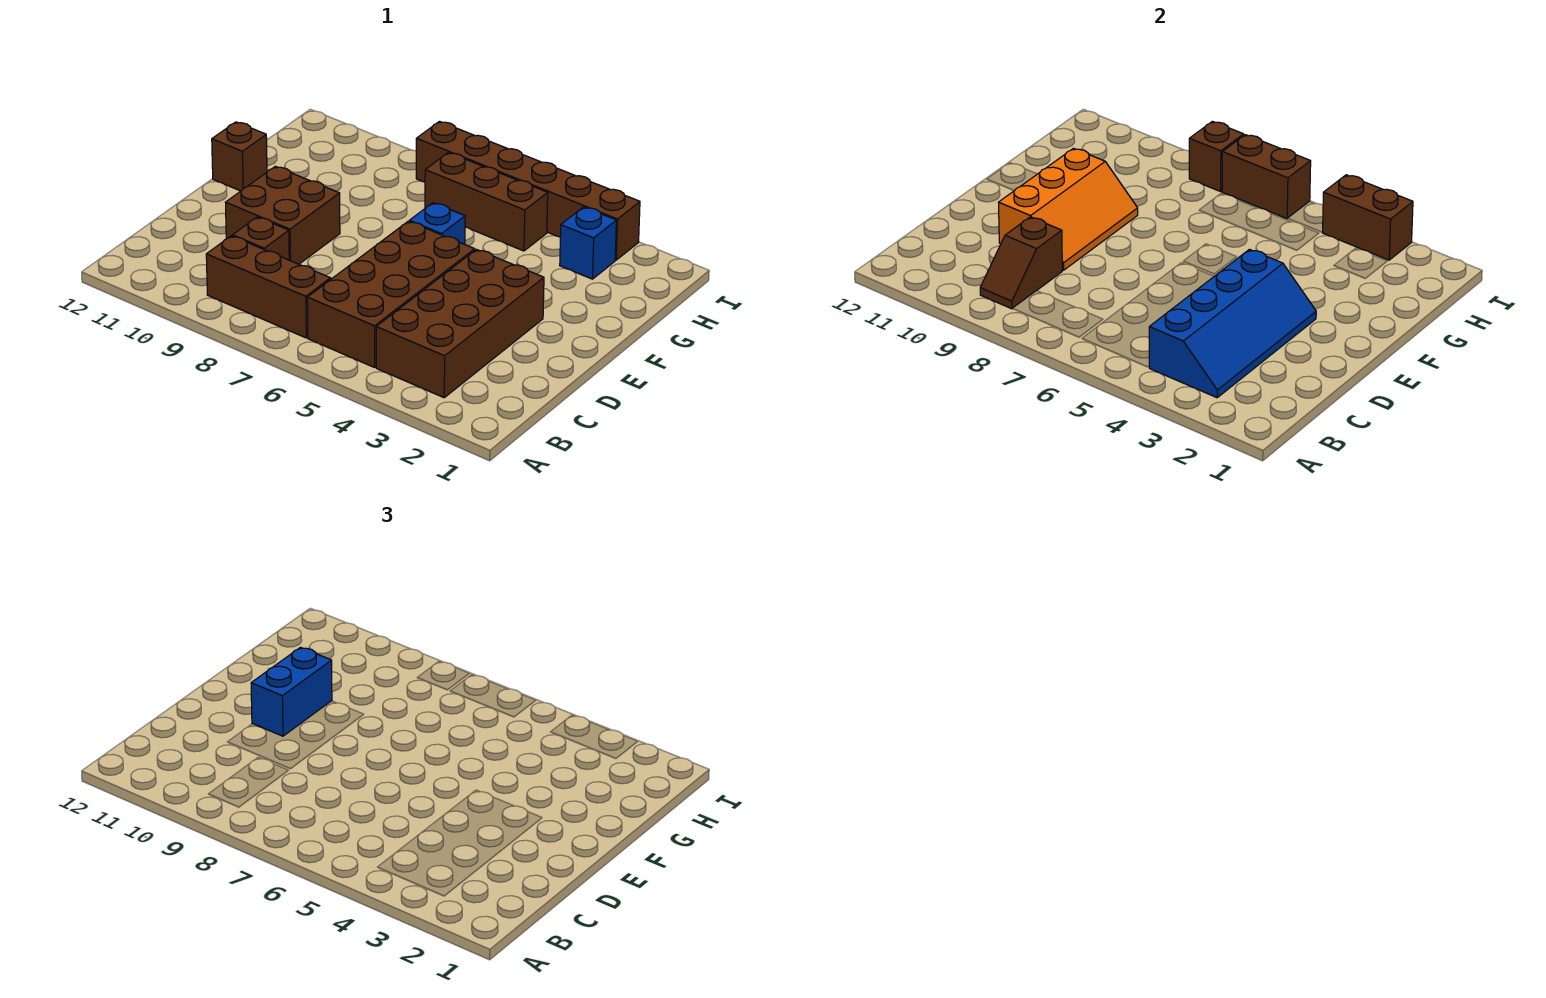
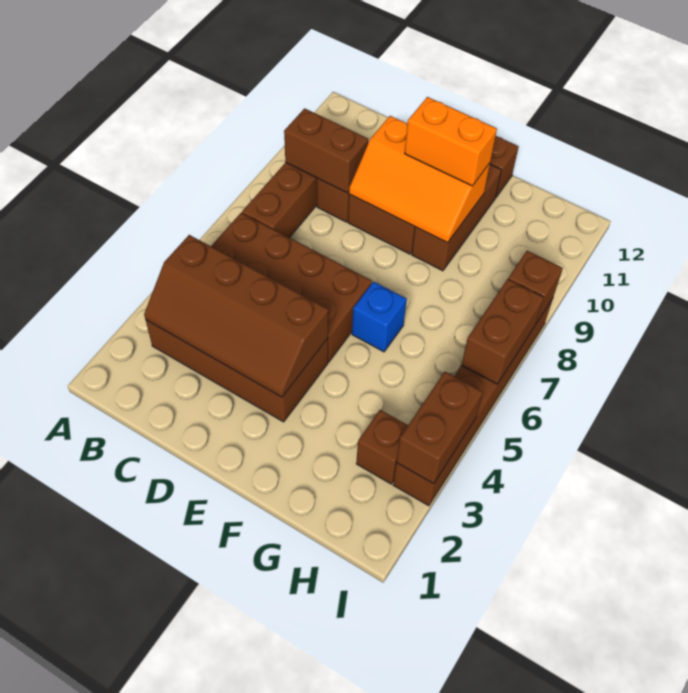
blue 2x4 slope [1149,249,1316,398] -> brown 2x4 slope [144,235,328,397]
brown 1x2 slope [980,217,1062,309] -> brown 1x2 brick [284,108,368,193]
blue 1x2 brick [251,647,332,736] -> orange 1x2 brick [405,97,497,186]
blue 1x1 brick [560,207,616,279] -> brown 1x1 brick [356,410,408,484]
brown 1x3 brick [425,153,548,251] -> brown 1x3 brick moved to [412,164,501,271]

